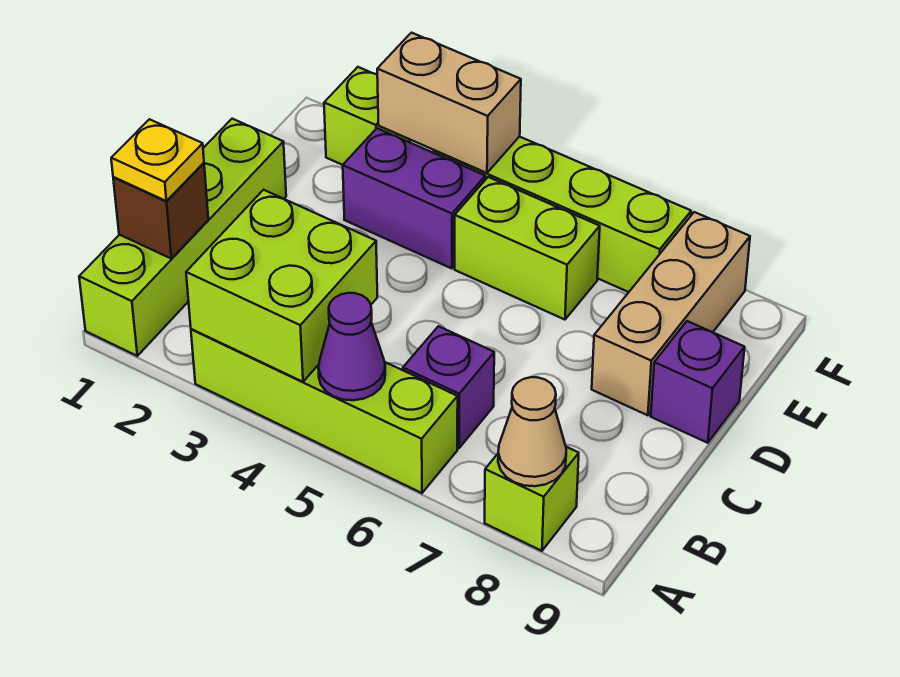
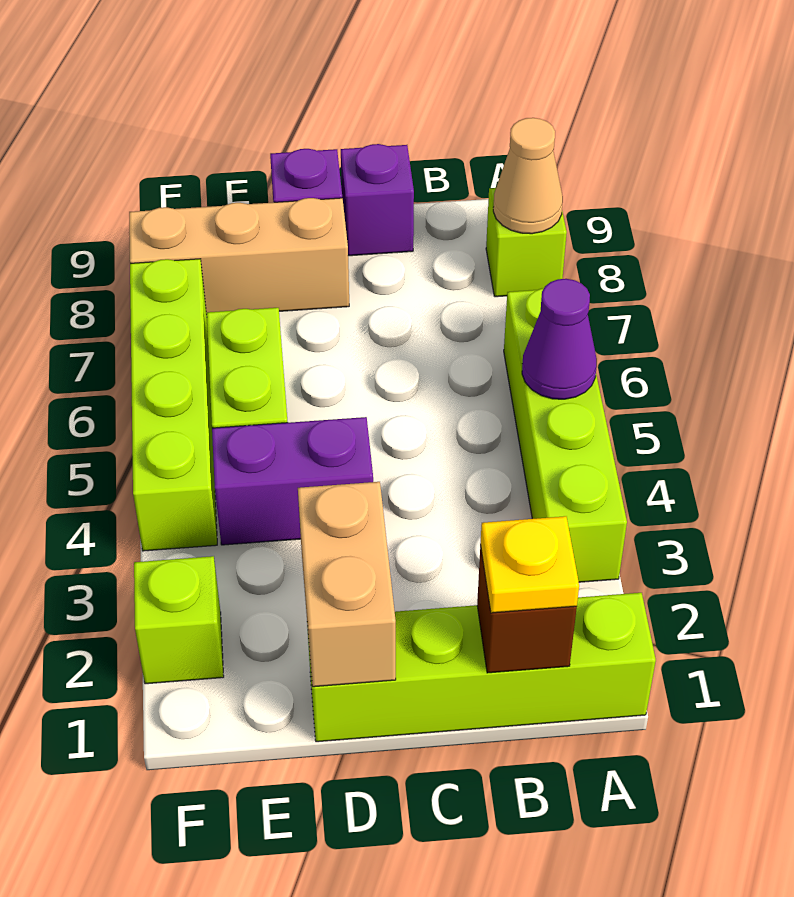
lime 2x2 brick [186,190,377,382] -> none
purple 1x1 brick [403,326,494,448] -> purple 1x1 brick moved to [341,144,414,256]
purple 1x2 brick [343,128,485,269] -> purple 1x2 brick turned to [212,417,373,545]
tan 1x2 brick [377,33,521,173] -> tan 1x2 brick moved to [298,482,396,687]

